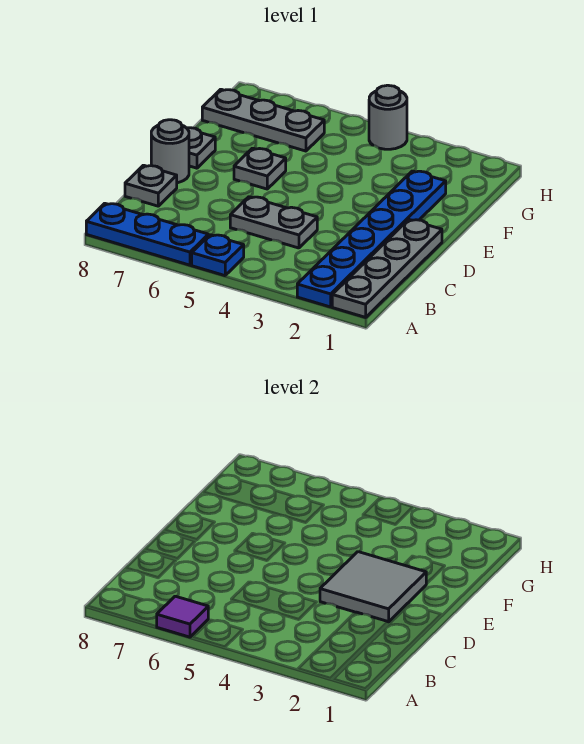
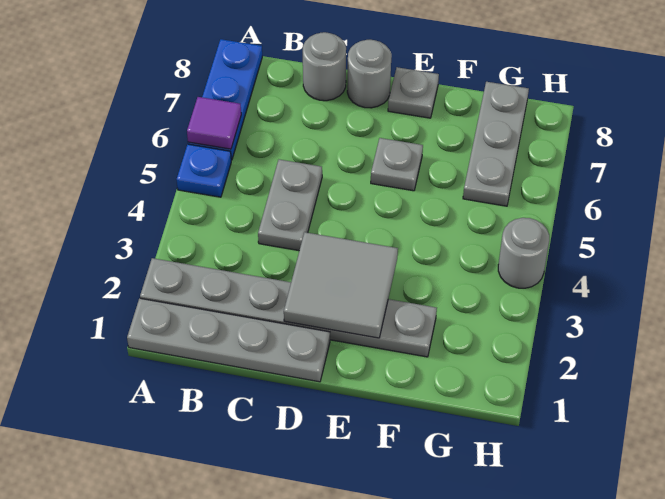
blue 1x6 plate [297,171,446,307] -> grey 1x6 plate [140,258,437,357]
grey 1x1 plate [125,165,177,206] -> grey 1x1 round brick [303,32,346,101]

